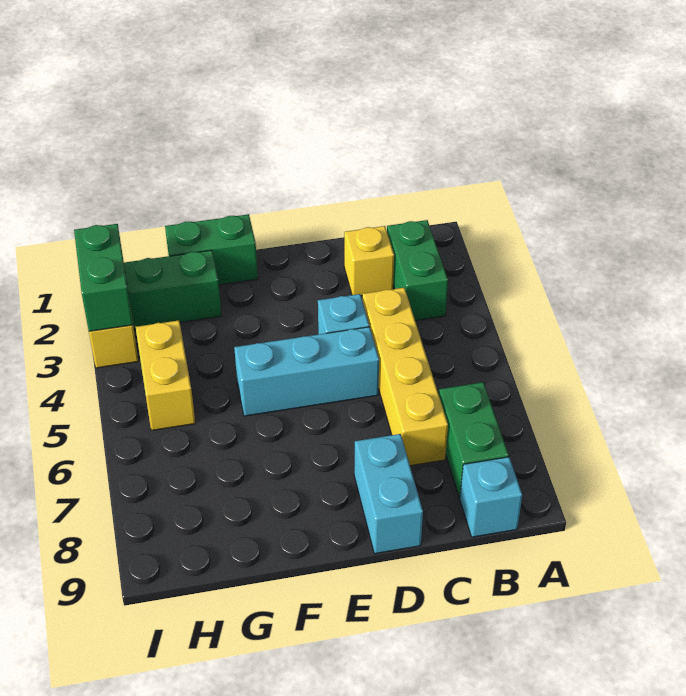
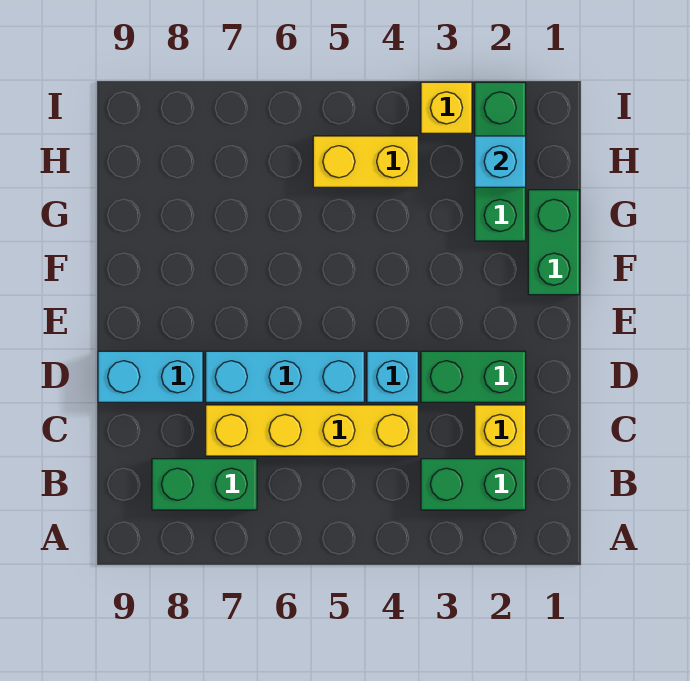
cyan 1x1 brick [460,457,522,537] -> cyan 1x1 brick moved to [475,136,526,187]
cyan 1x3 brick [234,327,379,416] -> cyan 1x3 brick turned to [206,351,364,402]
green 1x2 brick [74,224,133,331] -> green 1x2 brick moved to [421,351,526,402]

